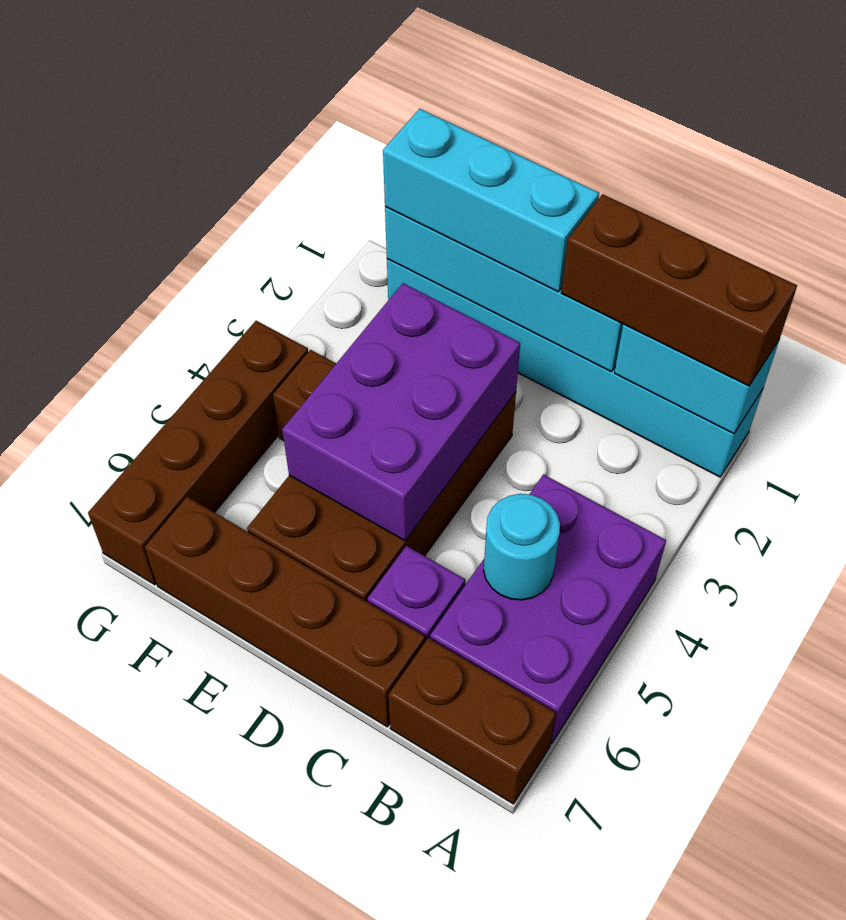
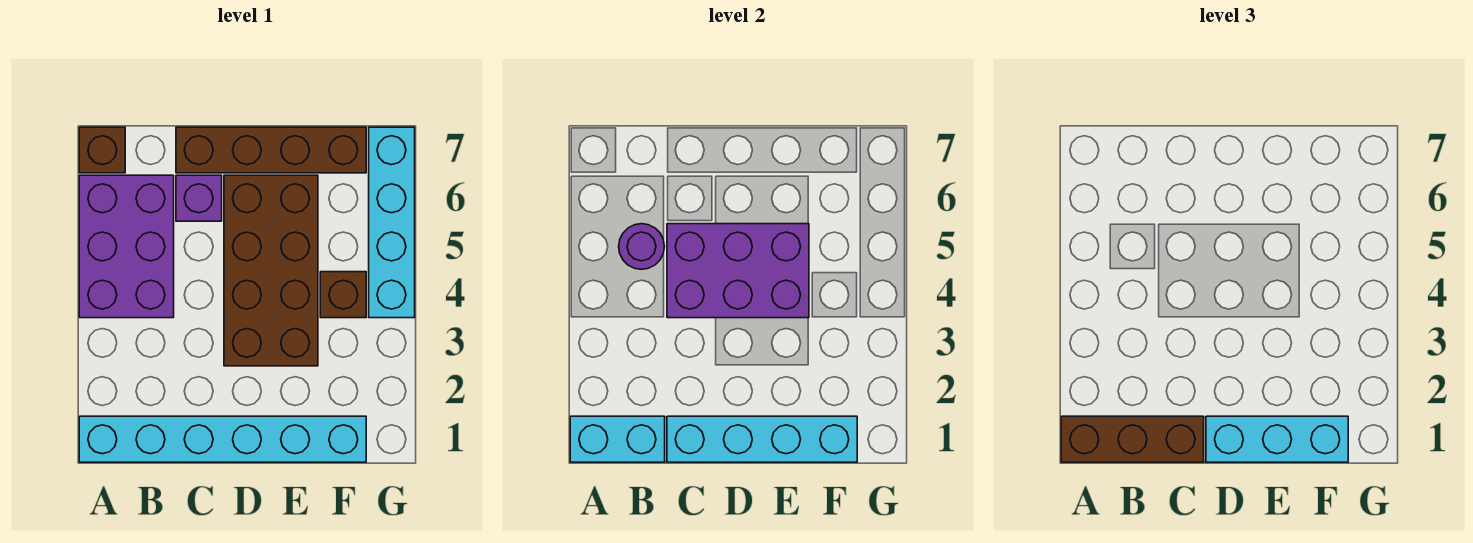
brown 1x2 brick [389,638,556,804] -> brown 1x1 brick [79,127,125,173]
cyan 1x1 round brick [484,494,560,600] -> purple 1x1 round brick [619,224,664,269]
purple 2x3 brick [282,283,520,541] -> purple 2x3 brick turned to [667,224,809,318]
brown 1x4 brick [88,321,308,585] -> cyan 1x4 brick [369,127,415,318]

